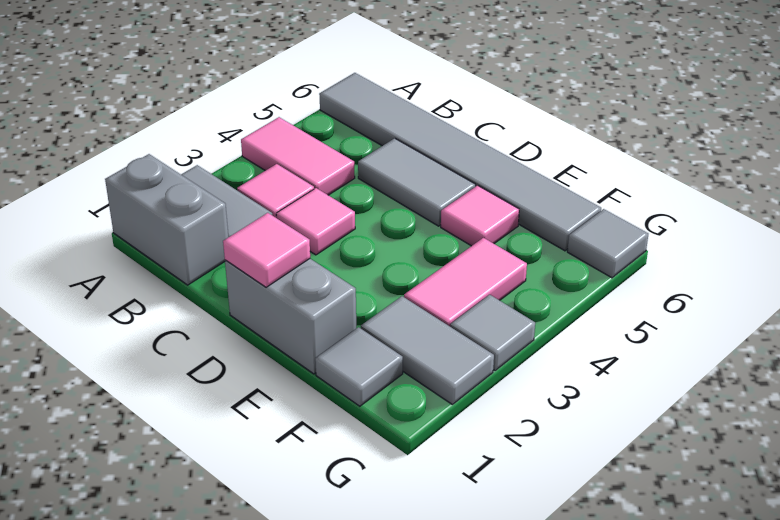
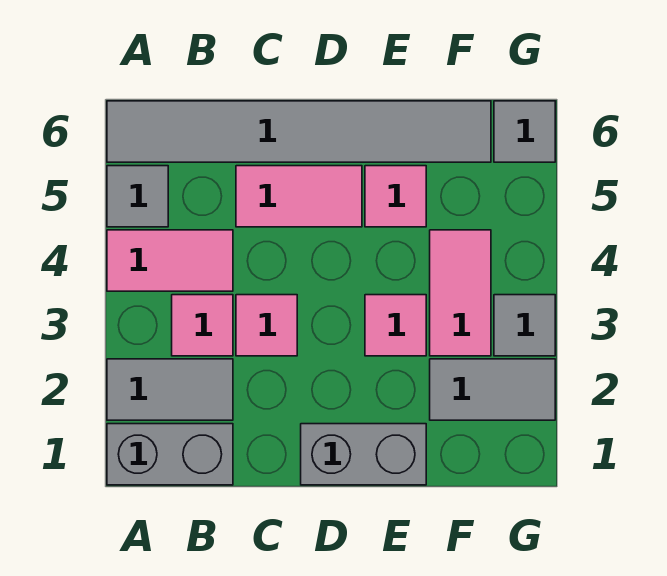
grey 1x2 tile [358,138,476,226] -> pink 1x2 tile [236,166,362,227]
pink 1x1 tile [223,213,310,287] -> pink 1x1 tile moved to [365,295,426,356]
grey 1x1 tile [315,327,403,406] -> grey 1x1 tile moved to [107,166,168,227]

